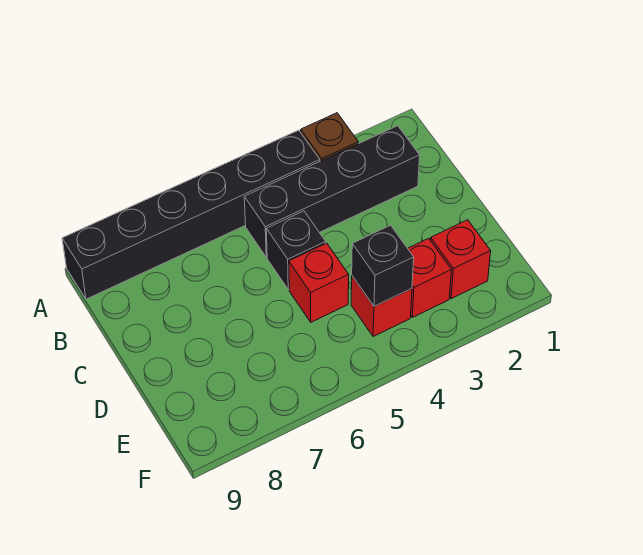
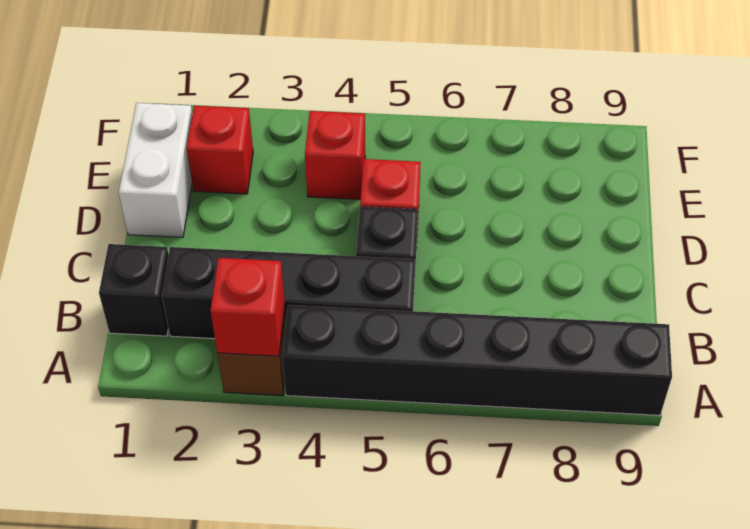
none -> white 1x2 brick [119,103,192,237]
red 1x1 brick [408,238,451,317] -> red 1x1 brick moved to [211,258,285,356]
black 1x1 brick [352,225,414,306] -> black 1x1 brick moved to [99,244,169,336]

